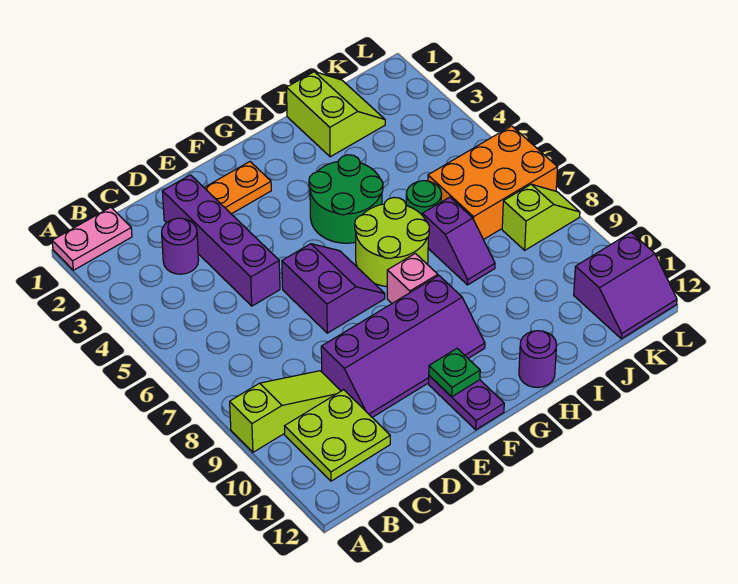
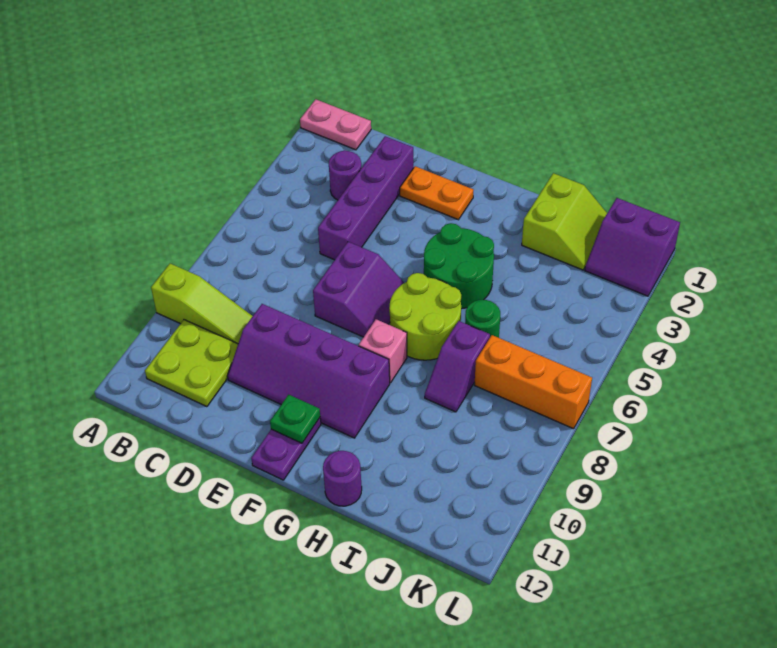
orange 2x3 brick [428,126,558,239] -> orange 1x3 brick [475,335,592,429]
lime 1x2 slope [502,184,580,250] -> none
purple 2x2 slope [574,233,677,339] -> purple 2x2 slope moved to [585,198,680,296]

